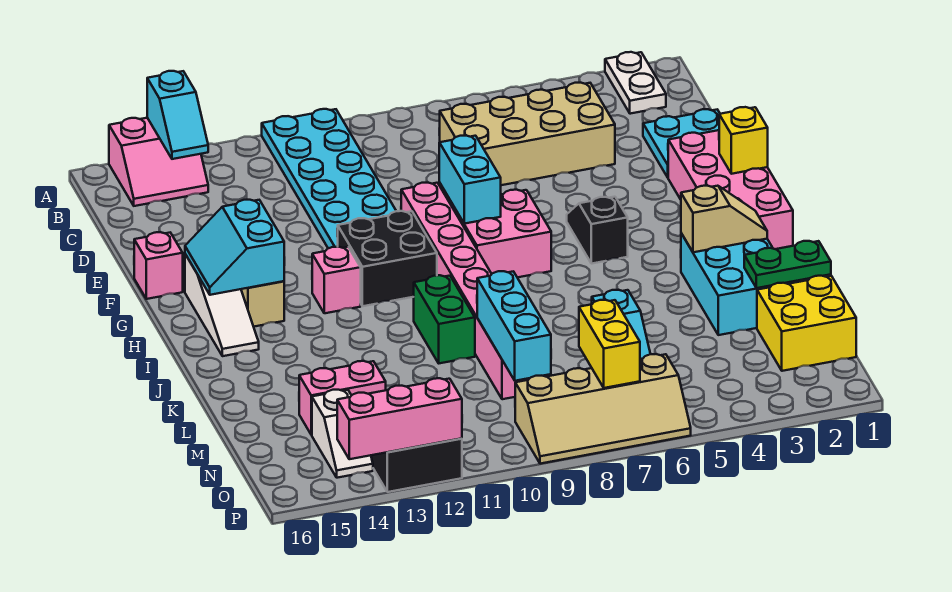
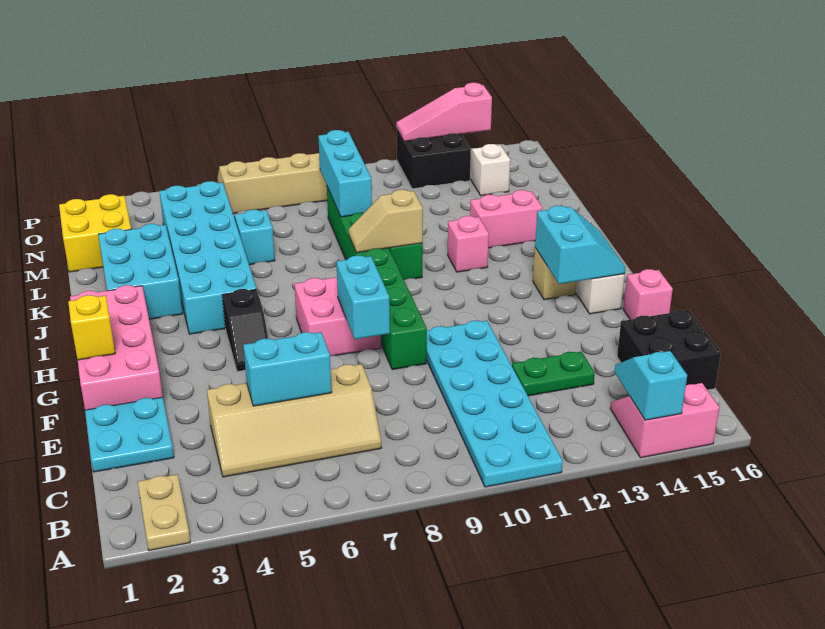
white 1x2 plate [605,52,666,114] -> tan 1x2 plate [138,474,190,551]
tan 2x4 brick [440,83,615,185] -> tan 2x4 slope [207,364,381,477]
none -> cyan 1x2 brick [243,332,332,406]
pink 1x8 brick [401,183,530,399] -> green 1x8 brick [327,187,427,370]
black 2x2 brick [337,211,437,306] -> black 2x2 brick moved to [617,310,721,390]
pink 1x1 brick [312,247,361,313] -> pink 1x1 brick moved to [448,216,489,272]
none -> cyan 2x6 brick [159,181,256,334]
tan 1x2 slope [681,186,767,252] -> tan 1x2 slope moved to [349,190,423,253]
green 1x2 plate [744,241,831,288] -> green 1x2 plate moved to [512,352,595,396]
pink 1x2 brick [299,361,386,435] -> pink 1x2 brick moved to [470,190,542,248]
yellow 1x2 brick [579,300,640,388] -> none
pink 1x3 brick [337,378,462,459] -> pink 1x3 slope [396,83,492,141]

